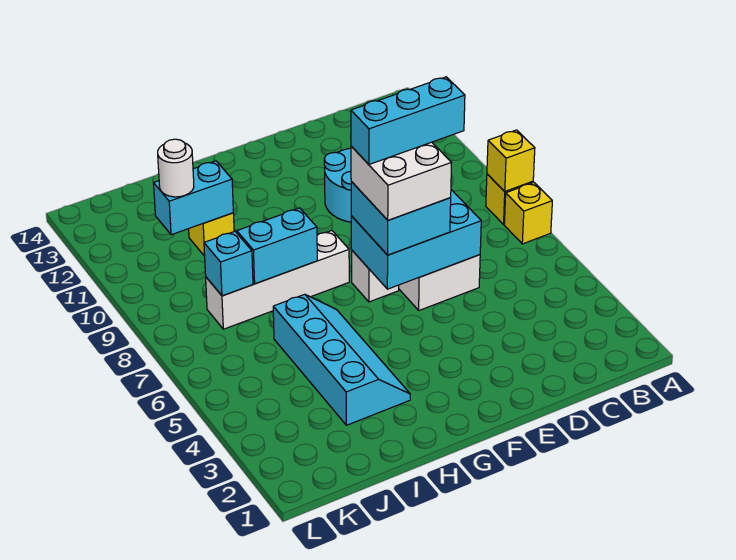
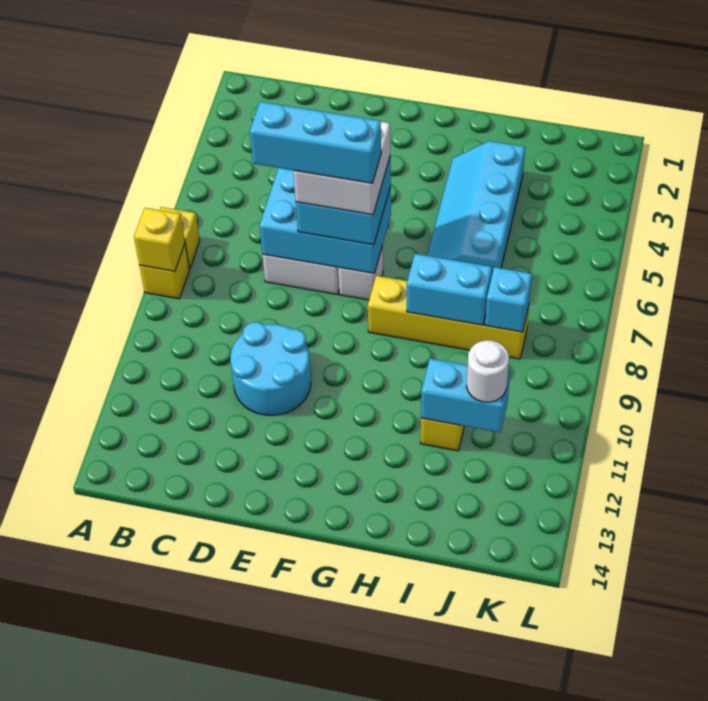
white 1x4 brick [206,230,349,329] -> yellow 1x4 brick [368,276,529,359]

